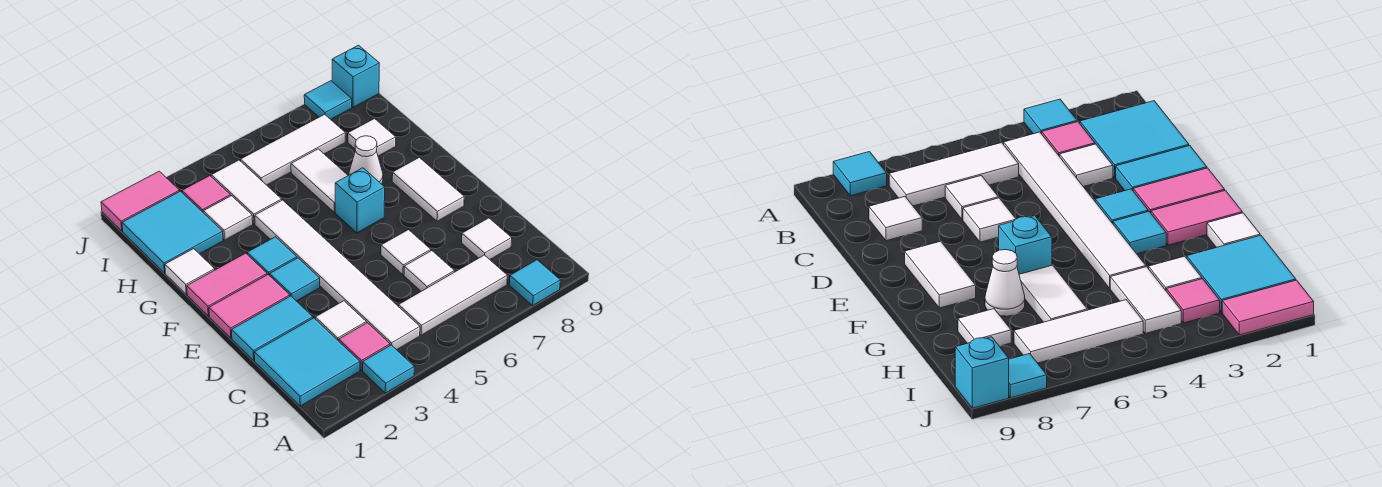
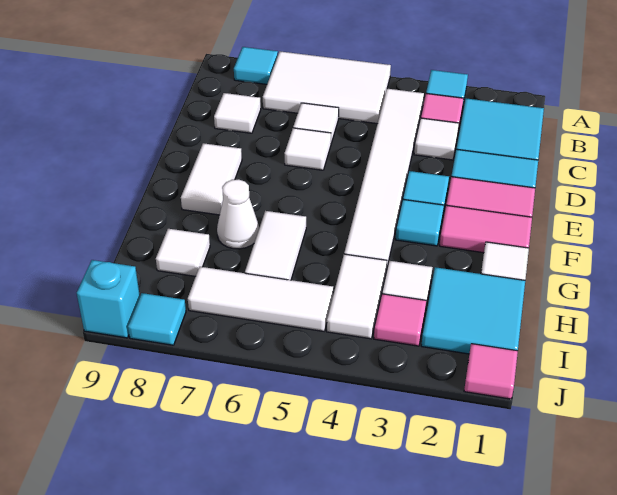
white 1x3 tile [399,255,507,335] -> white 2x3 tile [263,51,391,124]
cyan 1x1 brick [335,168,385,233] -> none
pink 1x2 tile [101,171,180,231] -> pink 1x1 tile [464,344,518,399]

